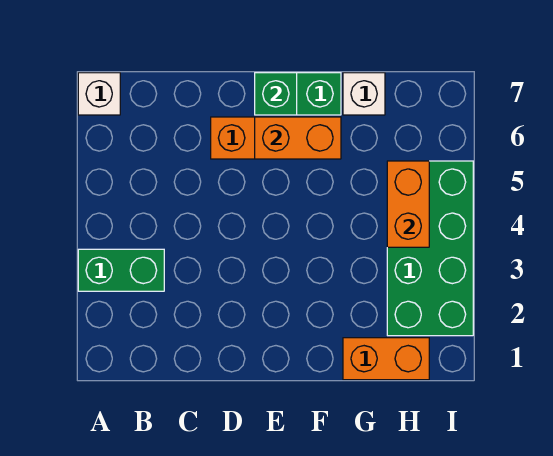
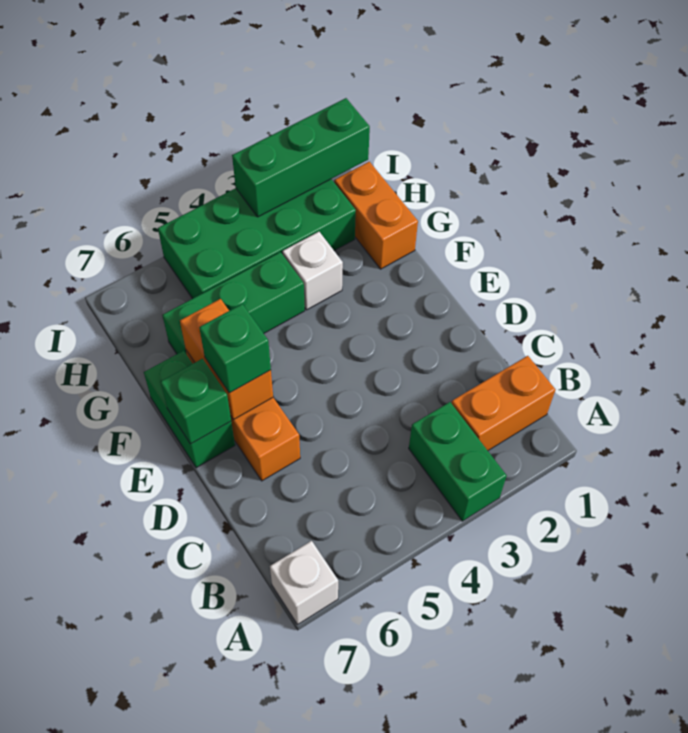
none -> green 1x1 brick [199,304,271,393]
none -> green 1x3 brick [163,252,305,354]
white 1x1 brick [343,73,385,115] -> white 1x1 brick moved to [282,232,343,310]
orange 1x2 brick [387,161,429,247] -> orange 1x2 brick moved to [451,356,556,450]
none -> green 1x3 brick [232,98,370,217]

